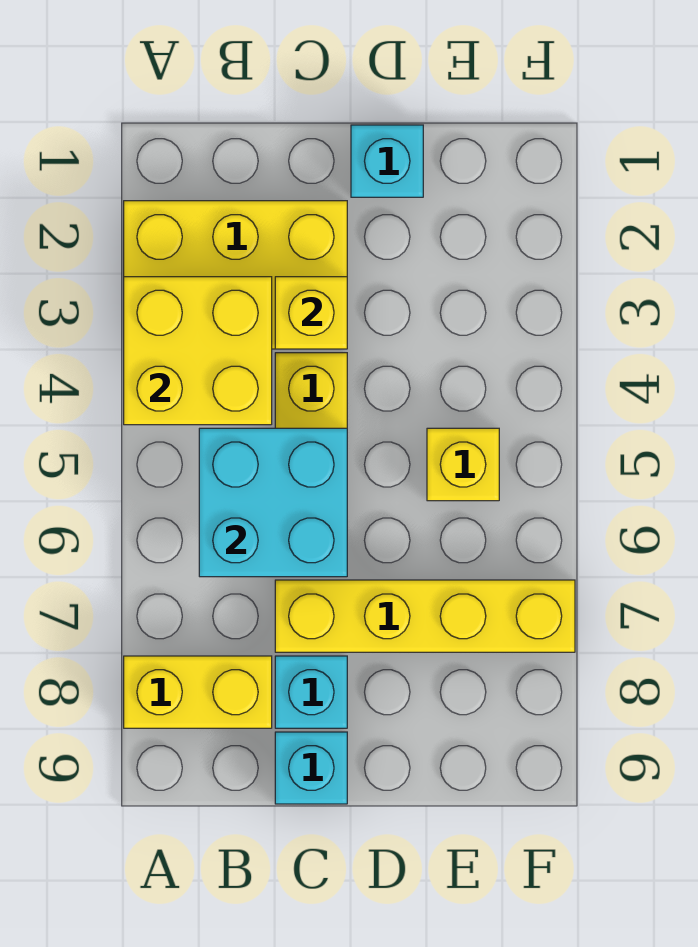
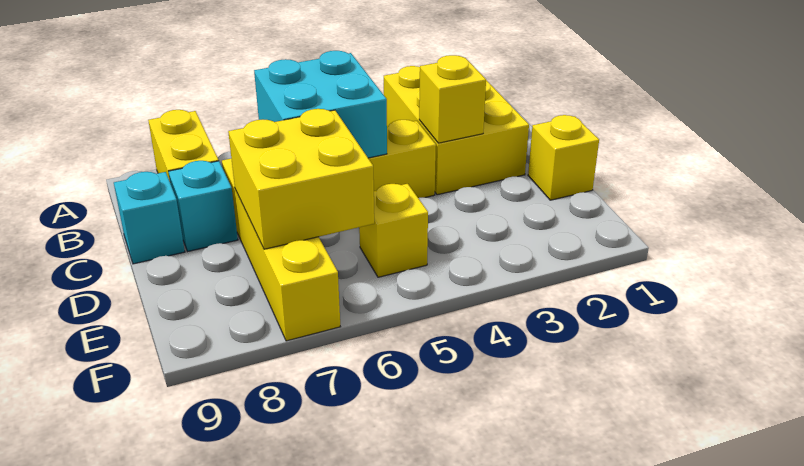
yellow 2x2 brick [124,277,272,425] -> yellow 2x2 brick moved to [228,109,374,249]
cyan 1x1 brick [351,125,423,197] -> yellow 1x1 brick [528,115,599,200]

